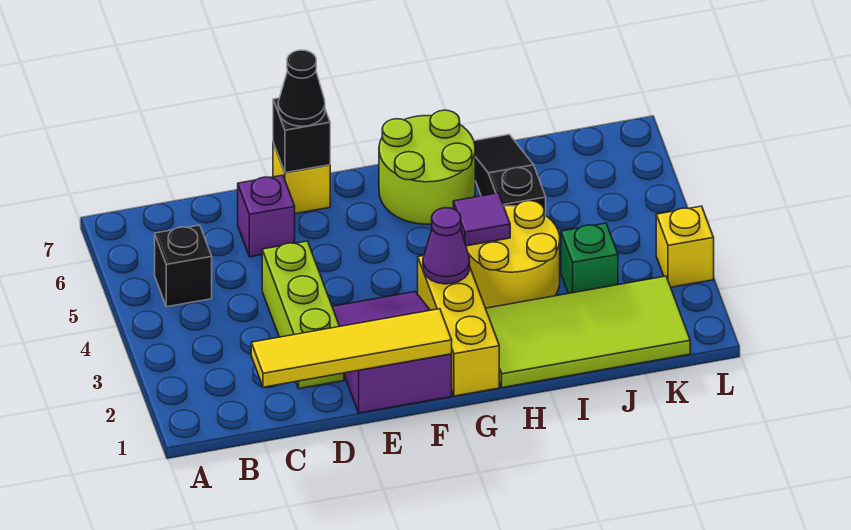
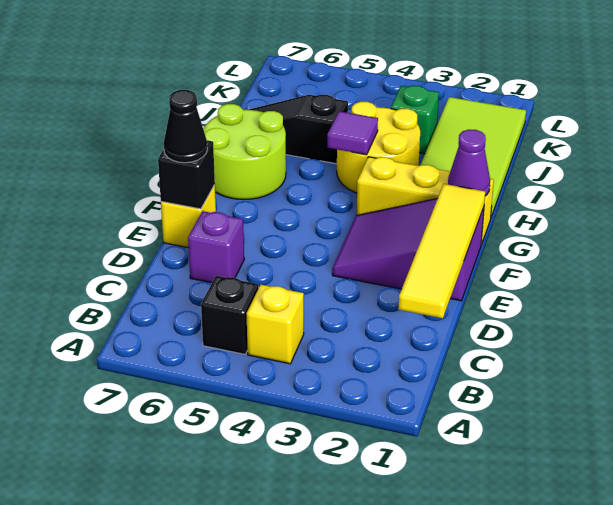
lime 1x3 brick [262,241,344,389] -> none
purple 1x1 cone [423,208,470,284] -> purple 1x1 cone moved to [448,129,490,196]
yellow 1x1 brick [656,206,714,287] -> yellow 1x1 brick moved to [247,285,304,364]

